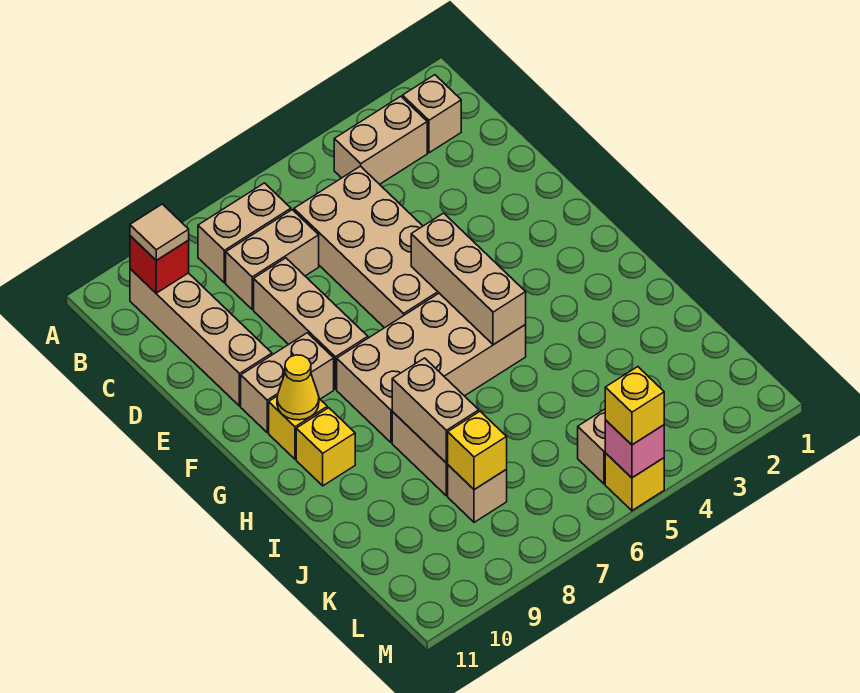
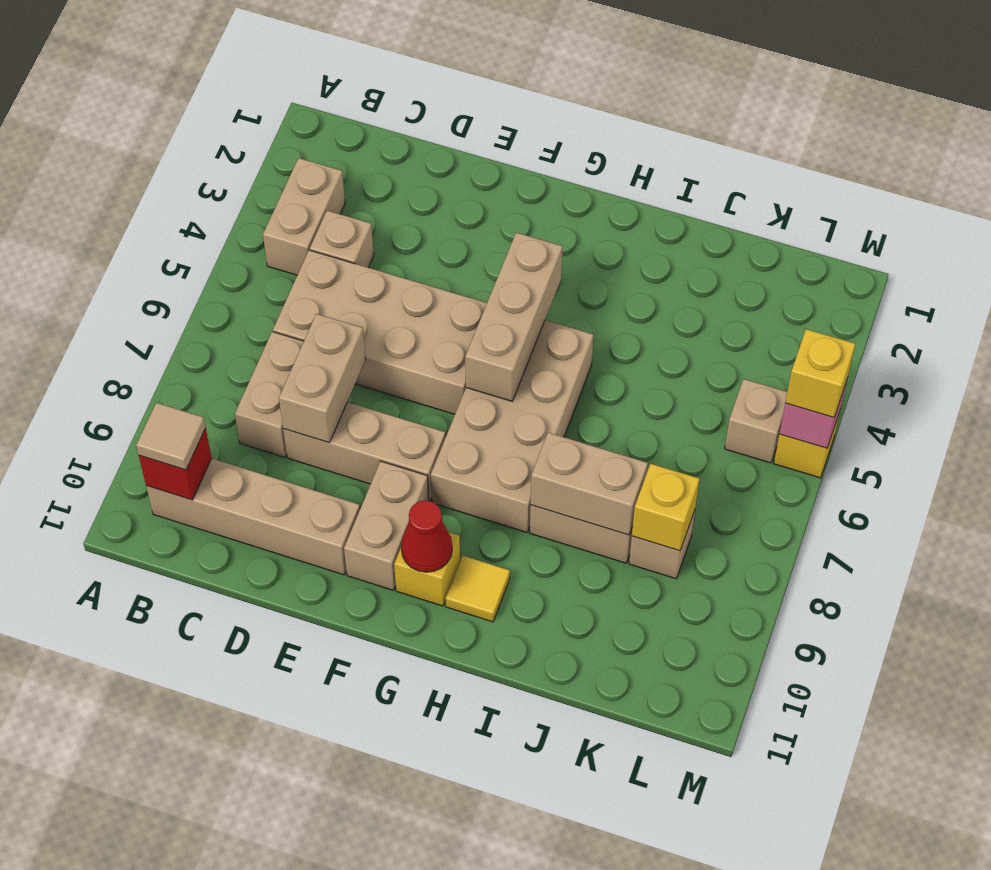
tan 1x1 brick [403,75,461,153] -> tan 1x1 brick moved to [310,211,374,268]
tan 1x2 brick [198,183,291,283] -> tan 1x2 brick moved to [279,314,366,443]
tan 1x3 brick [411,213,526,345] -> tan 1x3 brick turned to [465,233,563,401]
yellow 1x1 cone [277,355,319,420] -> red 1x1 cone [401,501,452,572]
yellow 1x1 brick [296,408,355,486] -> yellow 1x1 tile [446,556,510,622]

